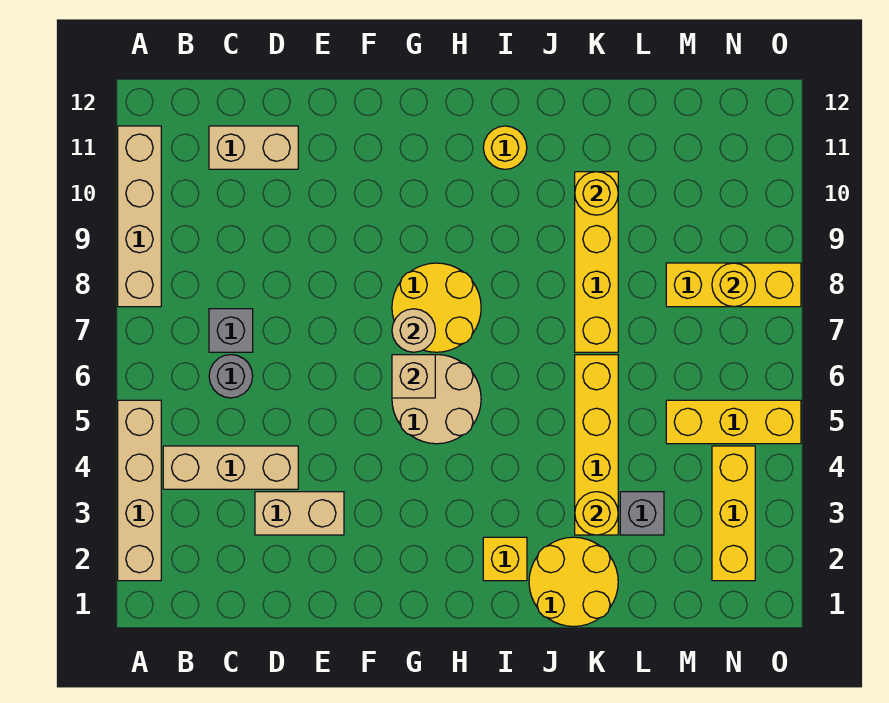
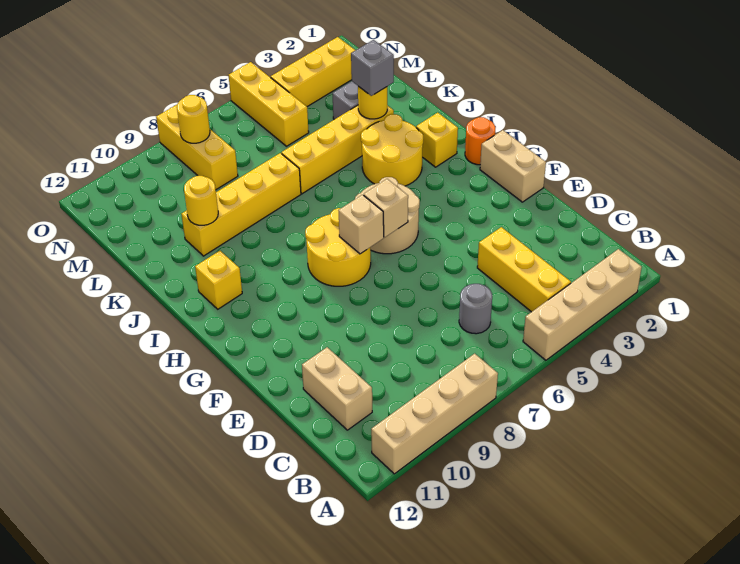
tan 1x3 brick [163,446,298,489] -> yellow 1x3 brick [477,227,571,312]
grey 1x1 brick [209,309,253,352] -> grey 1x1 brick moved to [351,40,394,96]
tan 1x2 brick [255,492,344,535] -> tan 1x2 brick moved to [480,130,546,202]
tan 1x1 round brick [392,309,435,352] -> tan 1x1 brick [338,195,384,254]
none -> orange 1x1 round brick [465,117,496,165]
yellow 1x1 round brick [483,126,527,169] -> yellow 1x1 brick [195,251,242,309]
yellow 2x2 round brick [529,537,618,627] -> yellow 2x2 round brick moved to [361,114,423,186]

